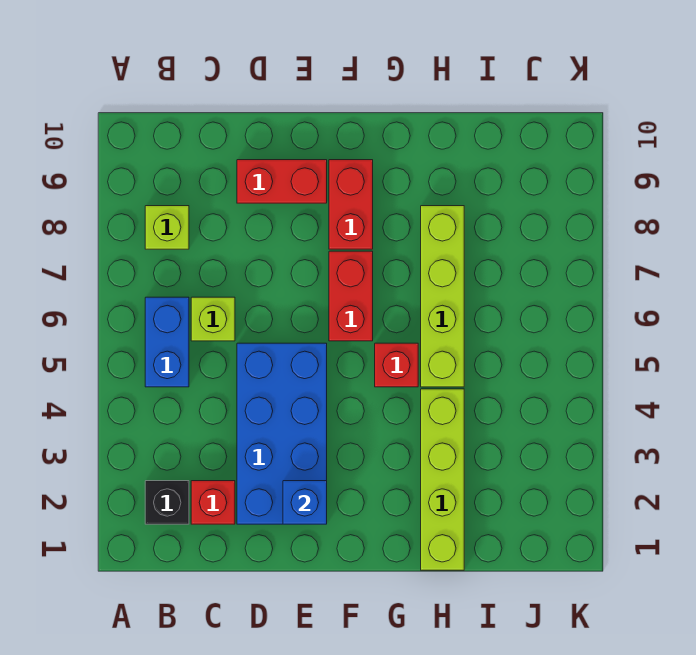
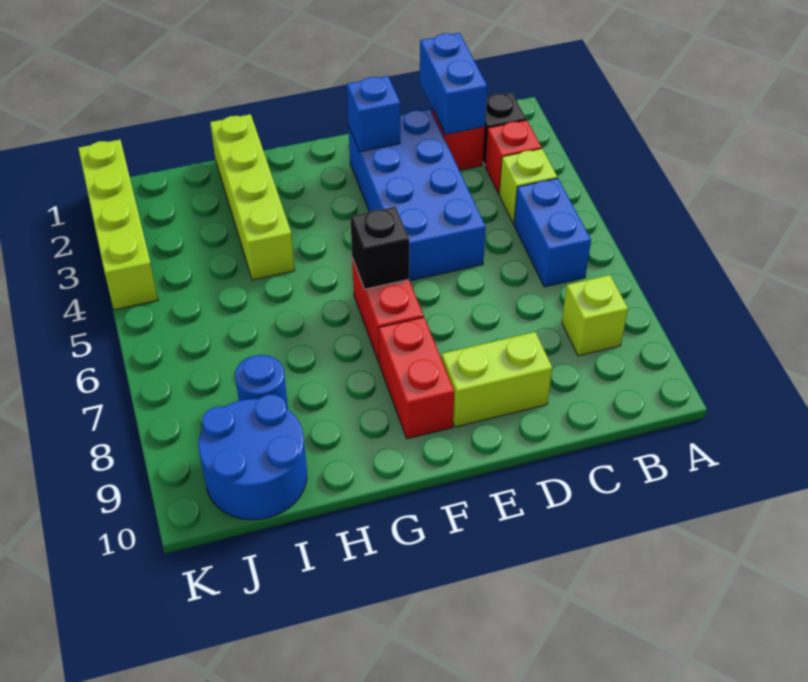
none -> blue 1x2 brick [420,33,487,135]
lime 1x1 brick [191,297,235,341] -> lime 1x1 brick moved to [499,149,557,224]
red 1x2 brick [237,160,327,203] -> lime 1x2 brick [441,332,552,427]
none -> black 1x1 brick [350,207,409,289]
red 1x1 brick [375,343,418,387] -> red 1x1 brick moved to [485,120,541,194]
lime 1x4 brick [421,206,464,387] -> lime 1x4 brick moved to [78,140,158,310]
none -> blue 1x1 round brick [235,355,288,409]
none -> blue 2x2 round brick [198,395,307,520]

